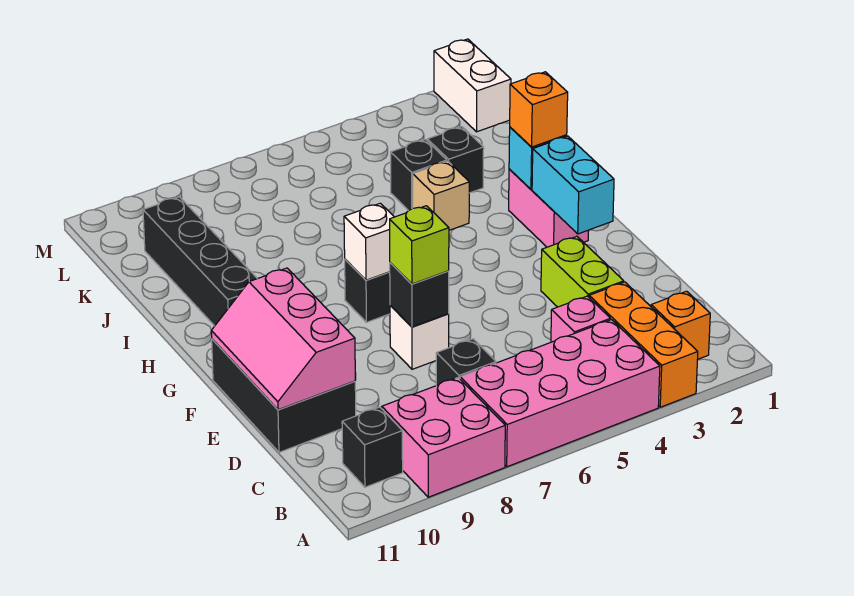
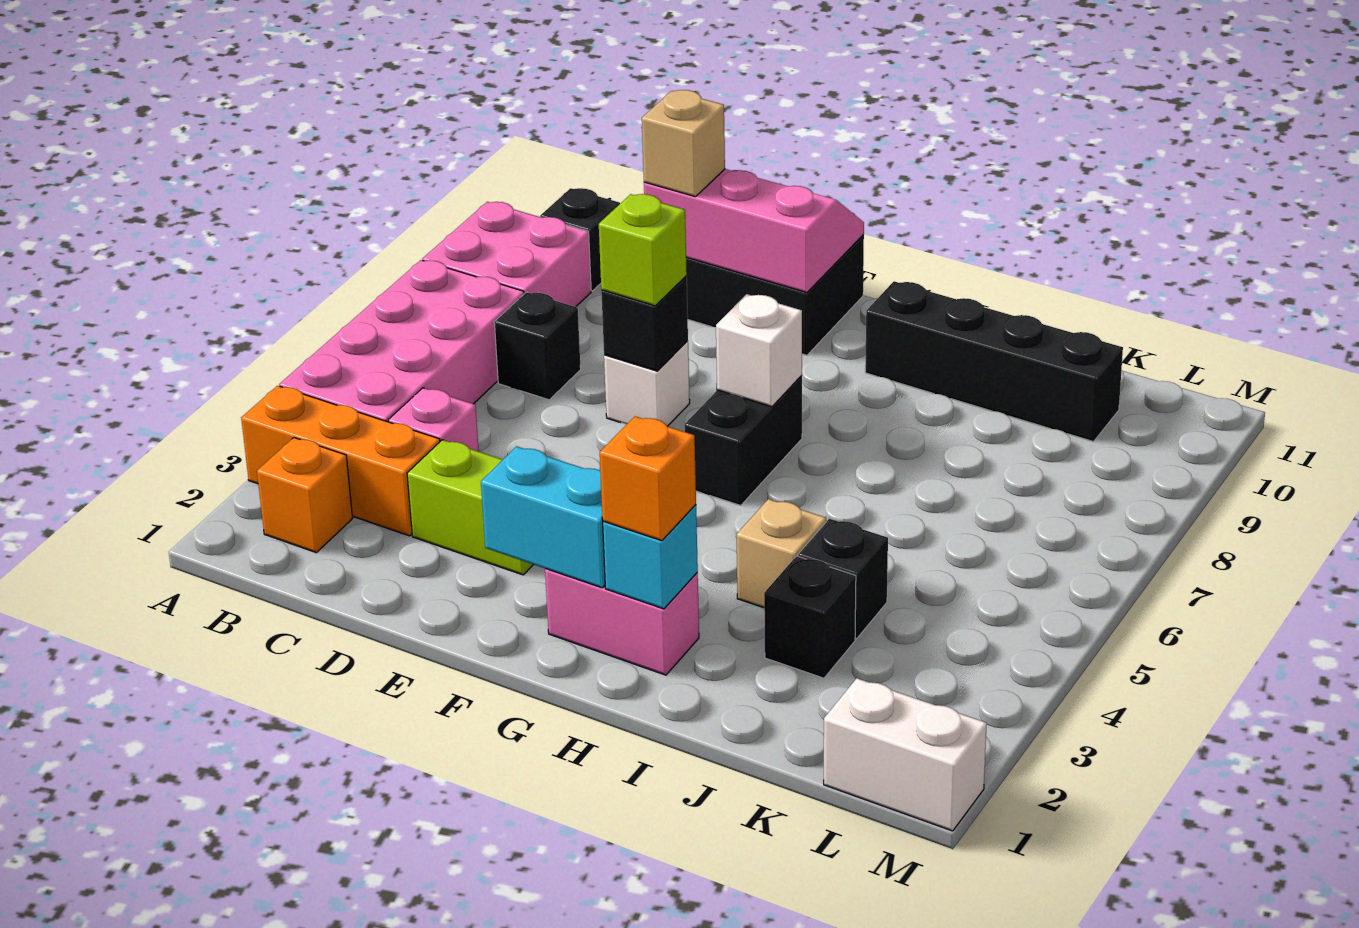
none -> tan 1x1 brick [642,90,725,197]

